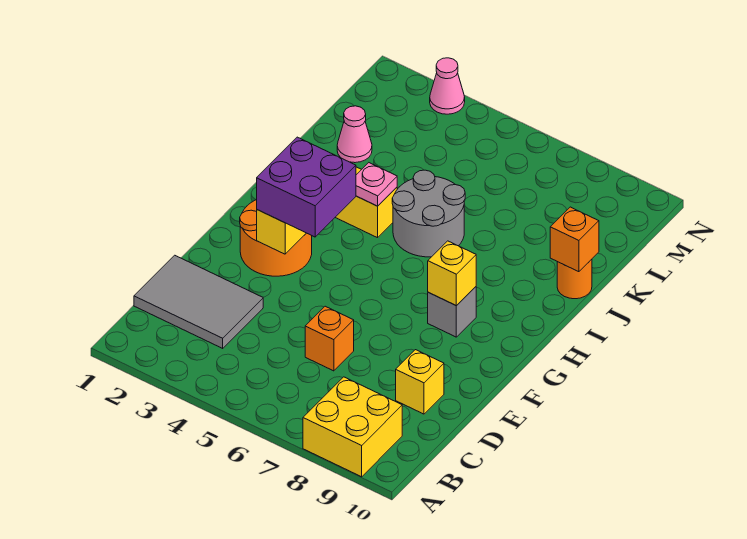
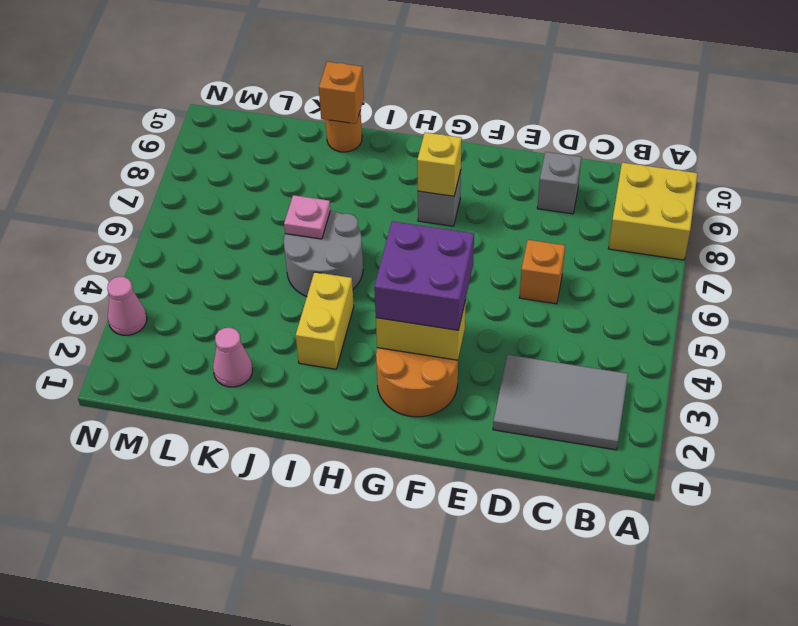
grey 2x3 tile [134,255,263,348] -> grey 2x3 tile turned to [493,355,628,450]
yellow 1x1 brick [396,350,444,414] -> grey 1x1 brick [537,152,581,214]
pink 1x1 plate [356,163,397,206] -> pink 1x1 plate moved to [284,195,330,239]

